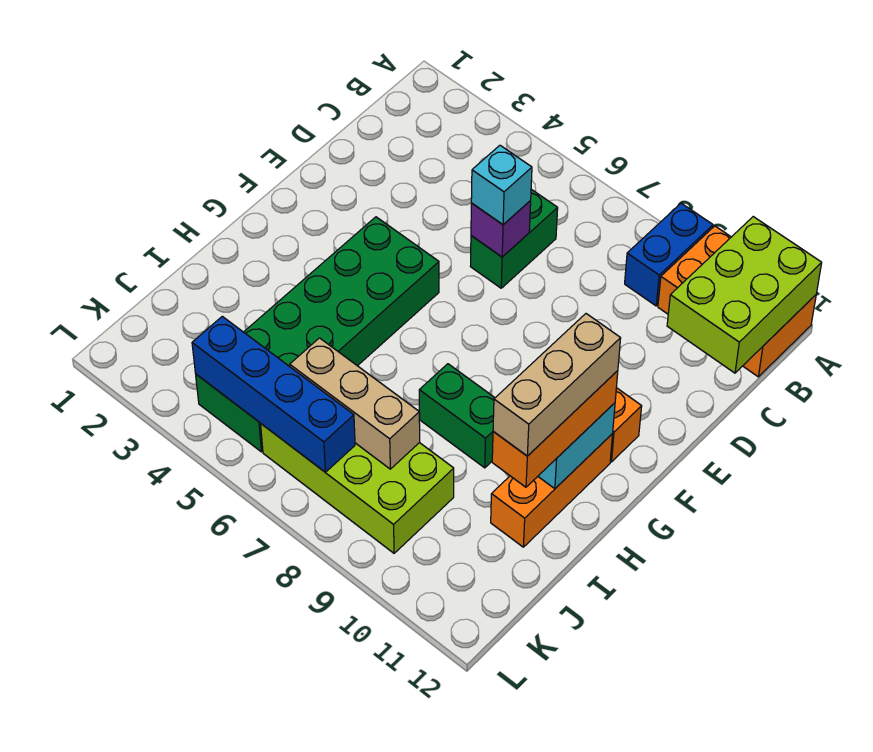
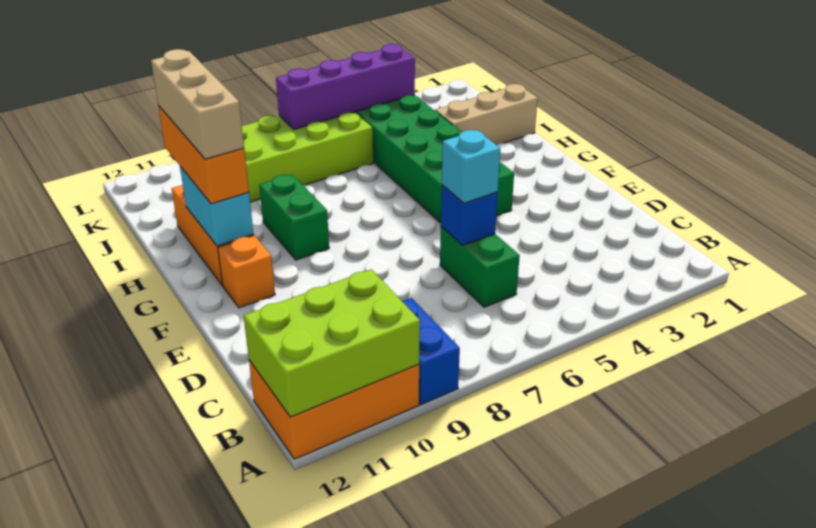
lime 2x3 brick [667,217,822,373] -> lime 2x3 brick turned to [244,269,420,417]
purple 1x1 brick [471,201,531,257] -> blue 1x1 brick [441,185,498,245]
green 1x2 brick [419,364,495,468] -> green 1x2 brick turned to [259,174,329,260]
tan 1x3 brick [290,338,420,469] -> tan 1x3 brick moved to [435,84,538,145]
blue 1x4 brick [192,316,355,472] -> purple 1x4 brick [276,44,415,129]

